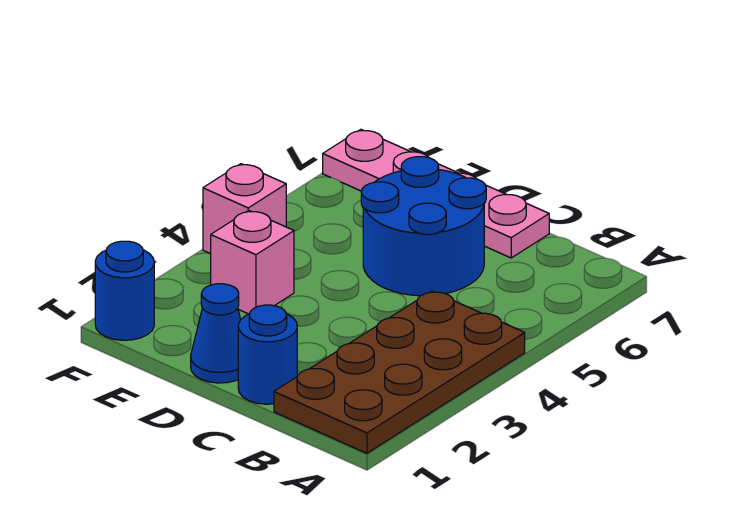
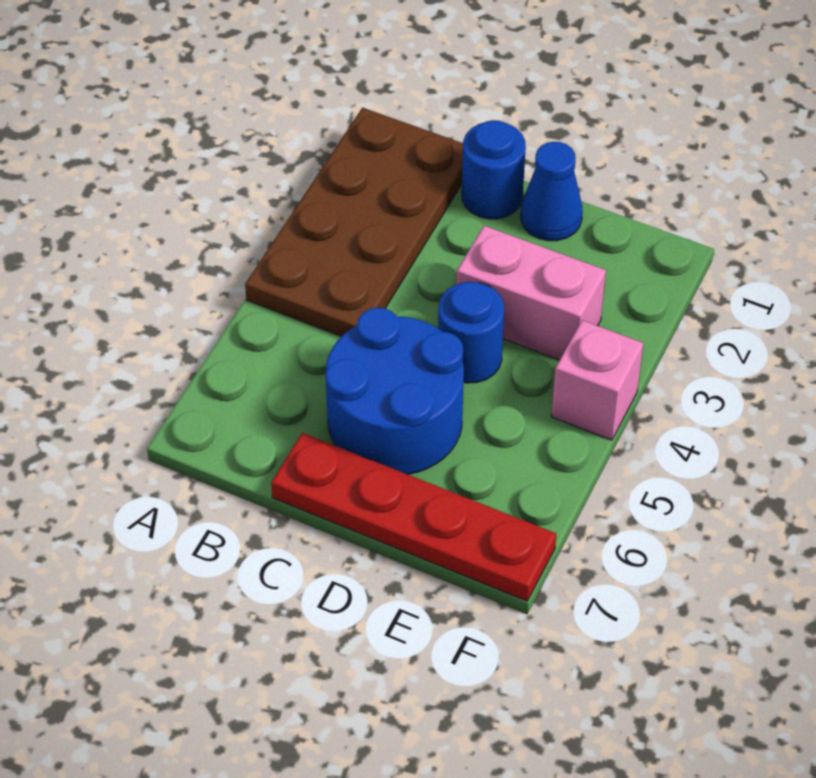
pink 1x4 plate [323,129,549,258] -> red 1x4 plate [271,433,556,601]
pink 1x1 brick [211,210,294,314] -> pink 1x2 brick [456,226,606,360]
blue 1x1 round brick [95,241,154,340] -> blue 1x1 round brick moved to [438,282,504,383]

